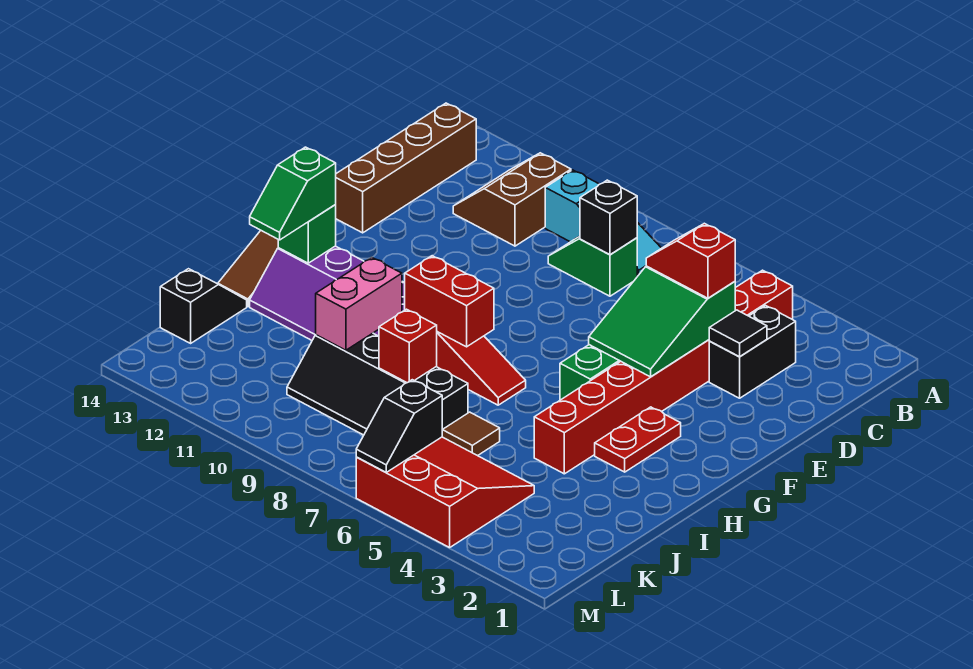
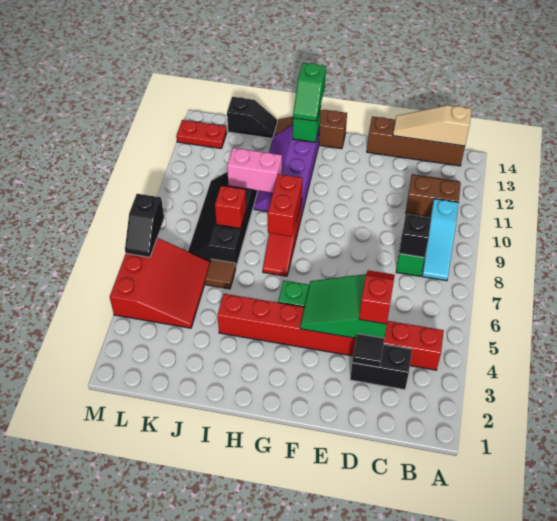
none -> tan 1x3 slope [393,105,472,146]
red 1x2 plate [595,407,681,472] -> red 1x2 plate moved to [176,120,227,149]
green 1x2 slope [250,147,336,240] -> green 1x2 slope turned to [293,63,326,121]
black 1x2 slope [356,380,442,472] -> black 1x2 slope turned to [125,194,164,257]

